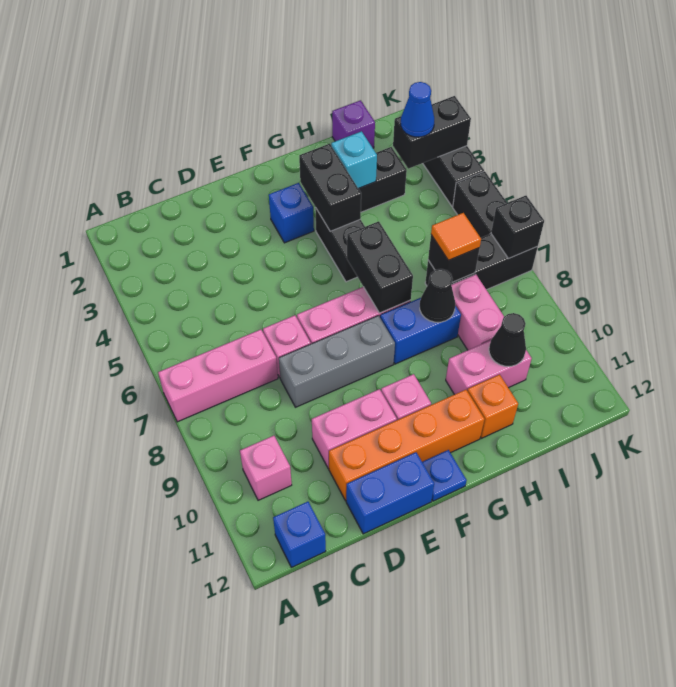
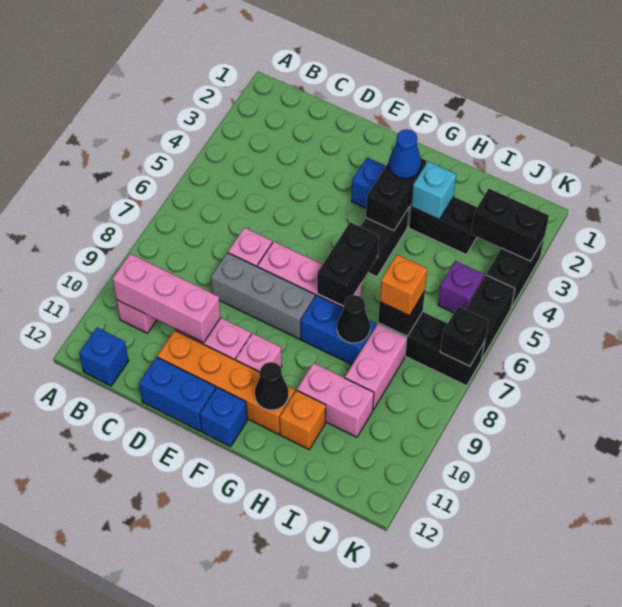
pink 1x3 brick [158,330,278,422] -> pink 1x3 brick moved to [113,254,221,343]
blue 1x1 plate [422,450,467,501] -> blue 1x1 brick [200,387,247,447]
purple 1x1 brick [332,100,375,148] -> purple 1x1 brick moved to [438,261,484,313]
orange 1x1 tile [431,213,481,260] -> orange 1x1 brick [380,254,427,316]
black 1x1 cone [489,313,526,366] -> black 1x1 cone moved to [255,362,288,410]
blue 1x1 cone [401,82,434,137] -> blue 1x1 cone moved to [389,129,421,179]

